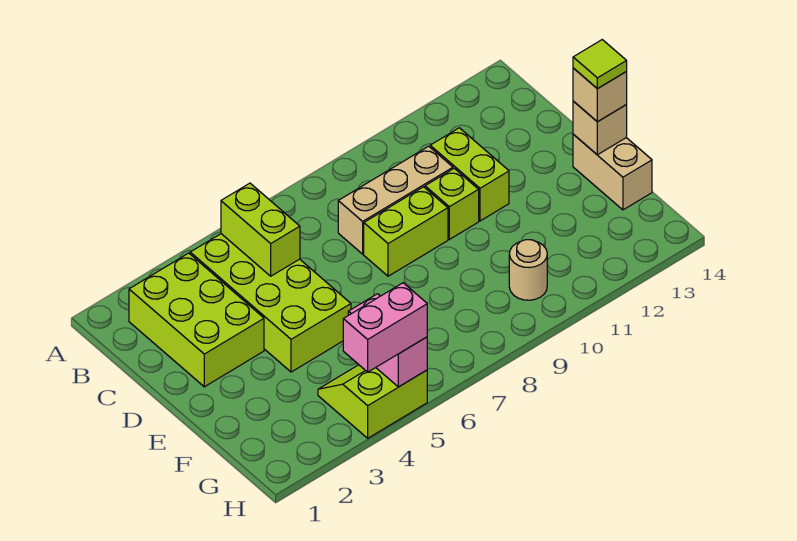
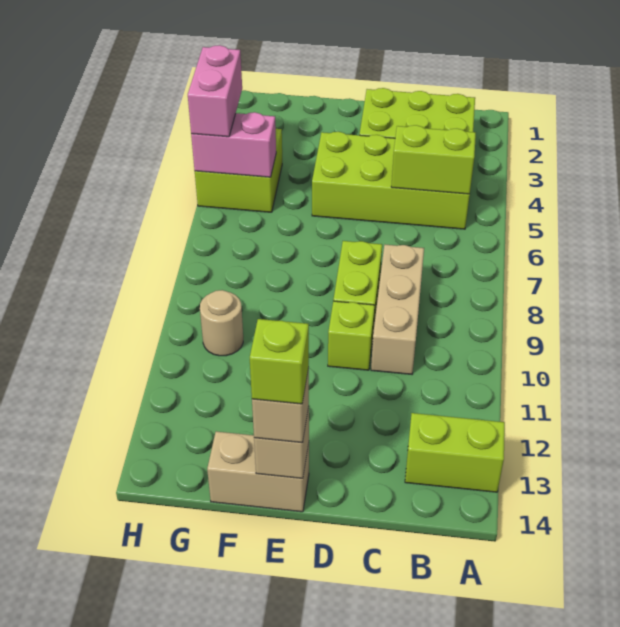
lime 1x2 brick [430,128,509,221] -> lime 1x2 brick moved to [405,413,505,492]
lime 1x1 tile [573,40,627,89] -> lime 1x1 brick [250,319,309,404]
lime 2x2 slope [318,365,427,438] -> lime 2x2 brick [195,129,282,212]

